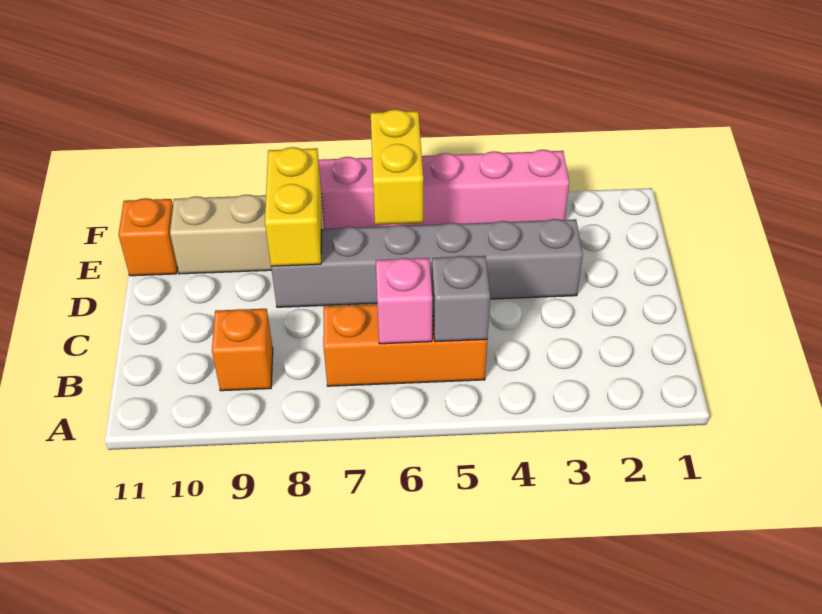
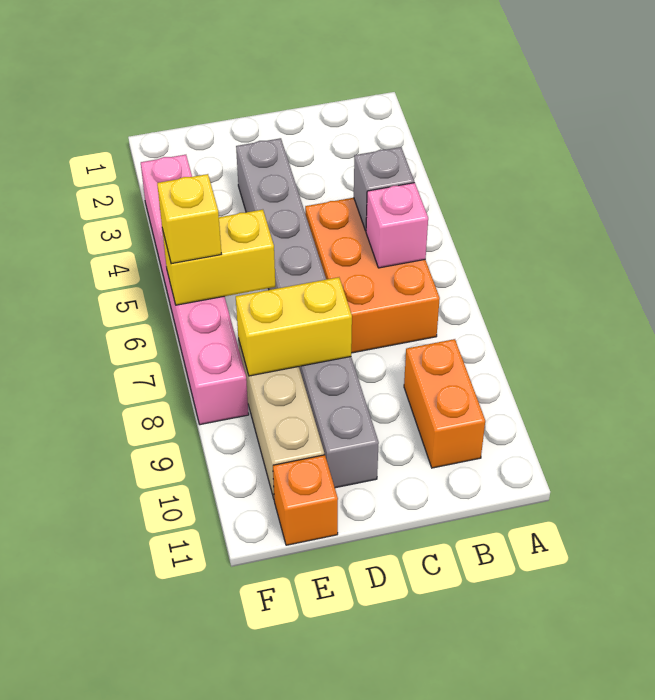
orange 1x3 brick [323,304,487,386] -> orange 2x3 brick [305,198,440,353]
orange 1x1 brick [212,309,273,391] -> orange 1x2 brick [404,339,485,468]
grey 1x6 brick [271,219,583,307] -> grey 1x8 brick [236,138,379,488]
none -> yellow 1x1 brick [157,174,221,264]

